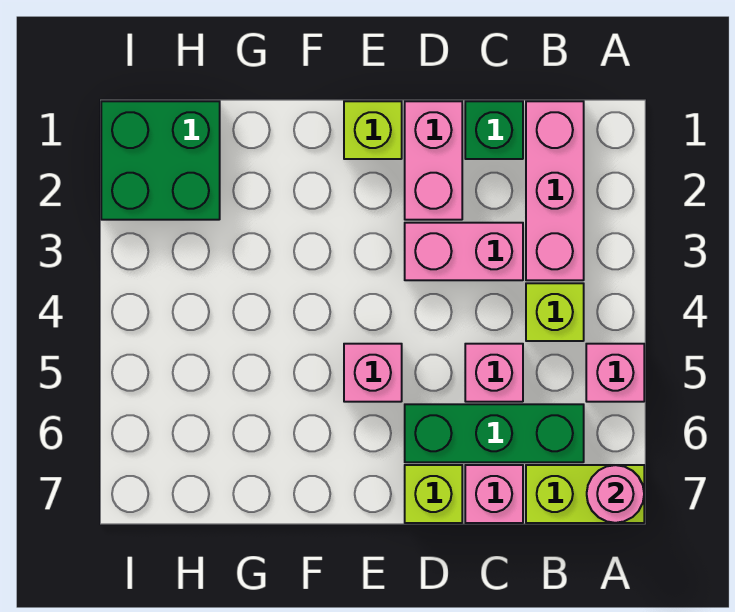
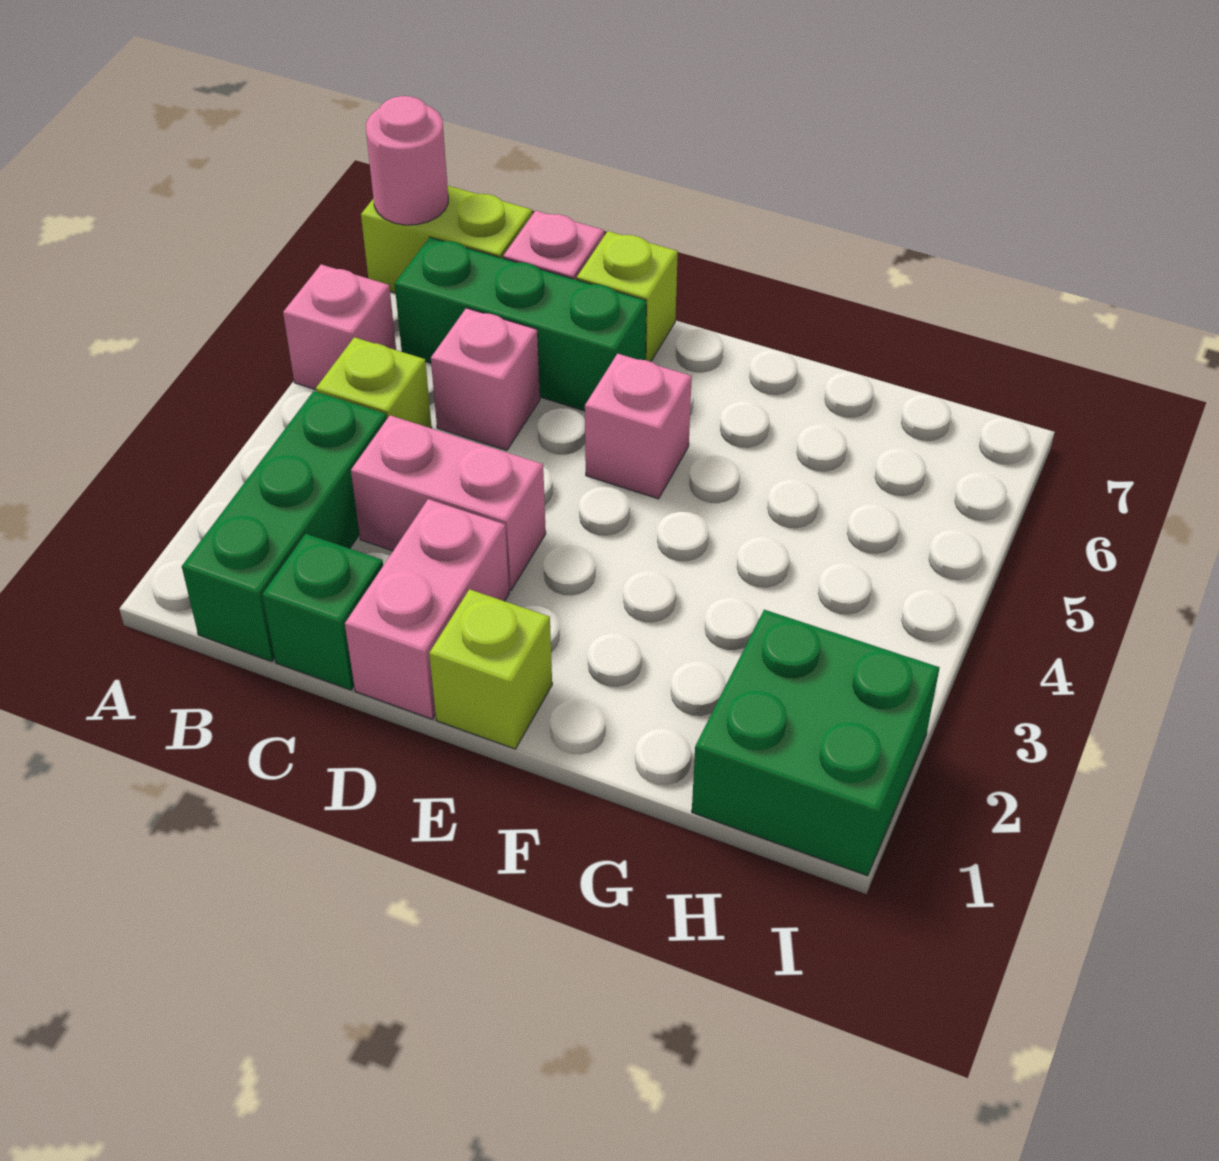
pink 1x3 brick [526,101,584,280] -> green 1x3 brick [182,391,387,661]

